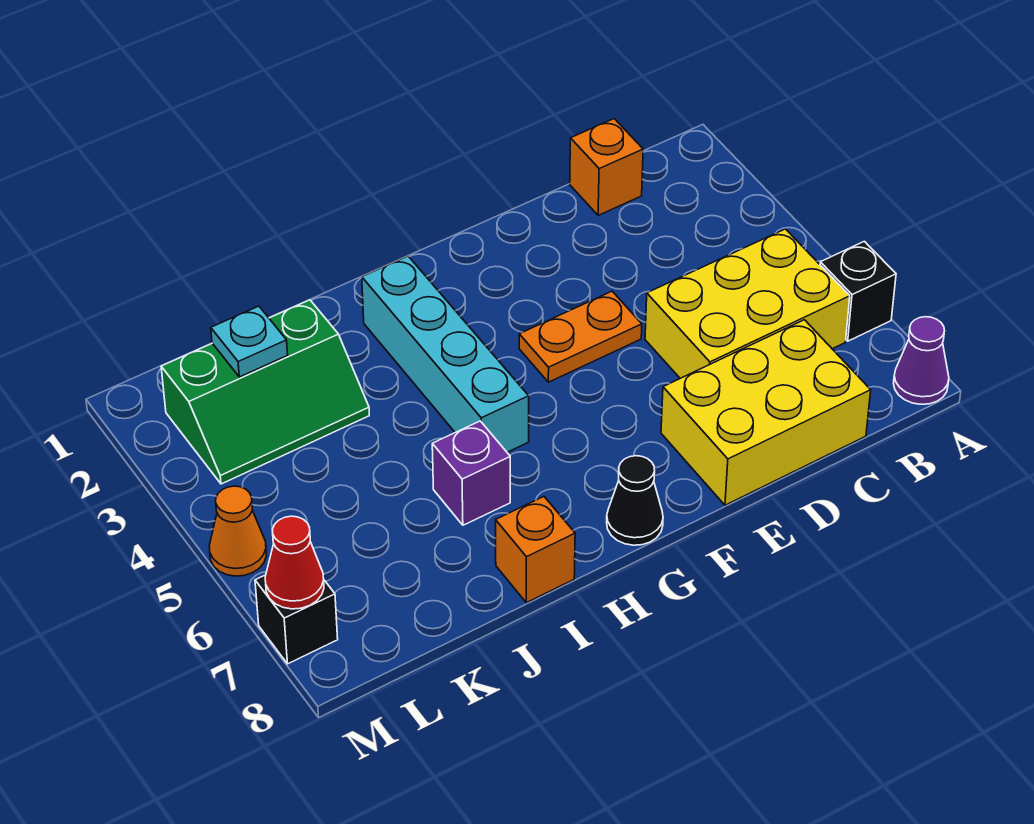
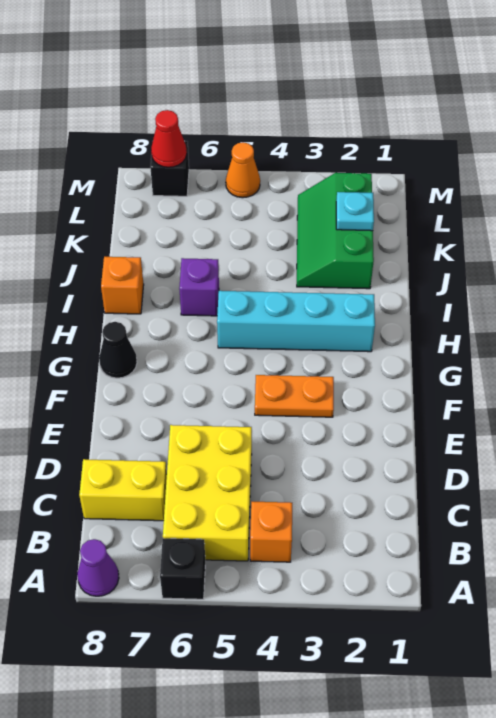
orange 1x1 brick [570,119,643,215] -> orange 1x1 brick moved to [250,502,292,562]
yellow 2x3 brick [661,320,871,505] -> yellow 1x2 brick [79,459,167,521]
orange 1x2 plate [519,291,642,382] -> orange 1x2 plate turned to [255,375,334,417]

